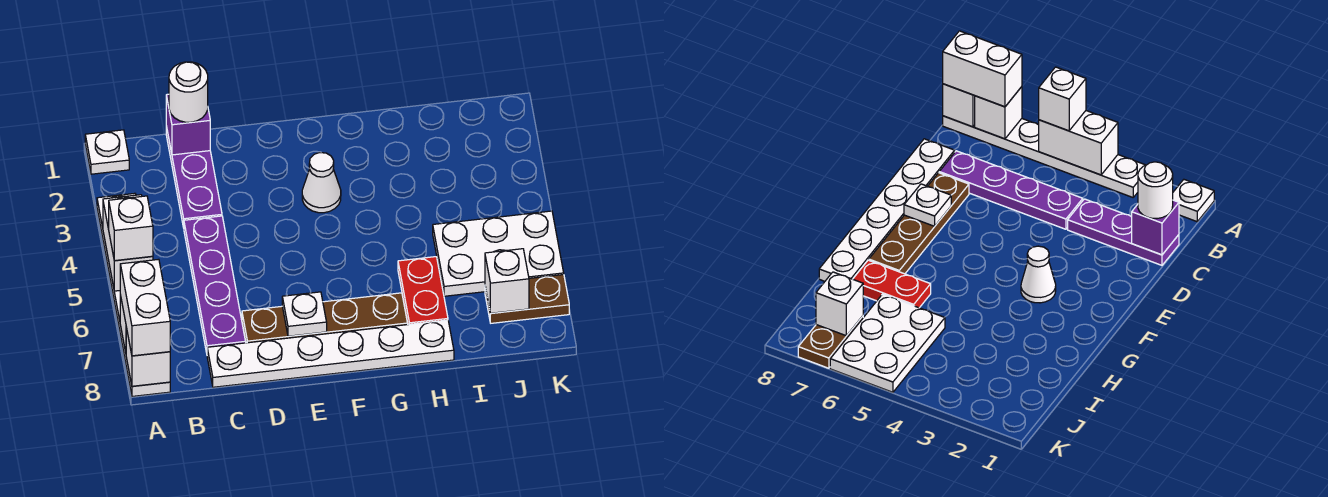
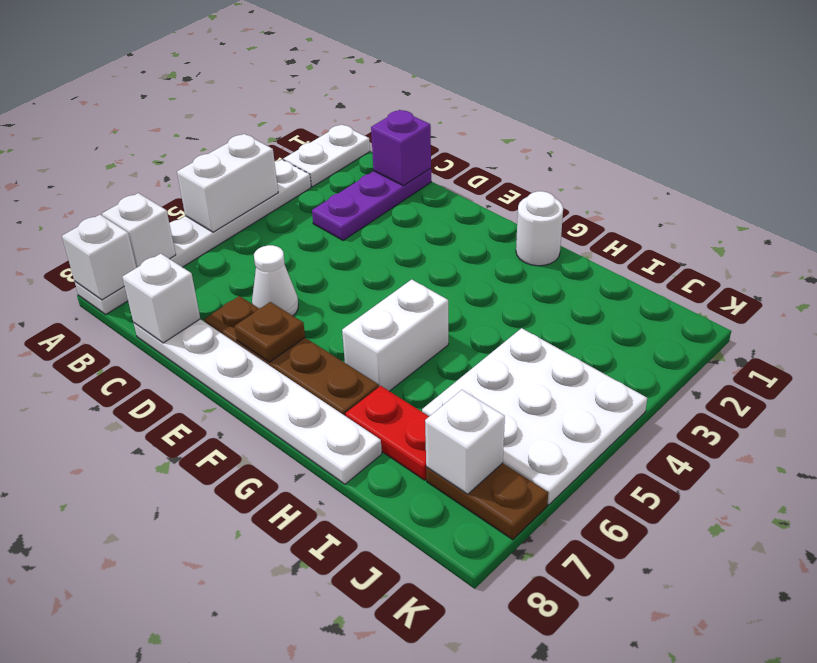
white 1x1 plate [85,130,129,174] -> white 1x2 plate [284,124,370,187]
white 1x1 brick [109,196,153,261] -> white 1x1 brick moved to [122,254,200,343]
white 1x2 brick [120,259,170,356] -> white 1x2 brick moved to [342,279,448,391]
white 1x1 round brick [169,62,208,122] -> white 1x1 round brick moved to [516,191,563,266]
purple 1x4 plate [184,216,246,353] -> none
white 1x1 plate [282,292,327,336] -> brown 1x1 plate [234,302,305,362]
white 1x1 cone [302,153,341,213] -> white 1x1 cone moved to [252,245,298,316]
red 1x2 plate [398,257,448,325] -> red 1x2 plate turned to [345,386,429,480]
white 2x3 plate [433,211,564,296] -> white 3x3 plate [422,328,647,505]

